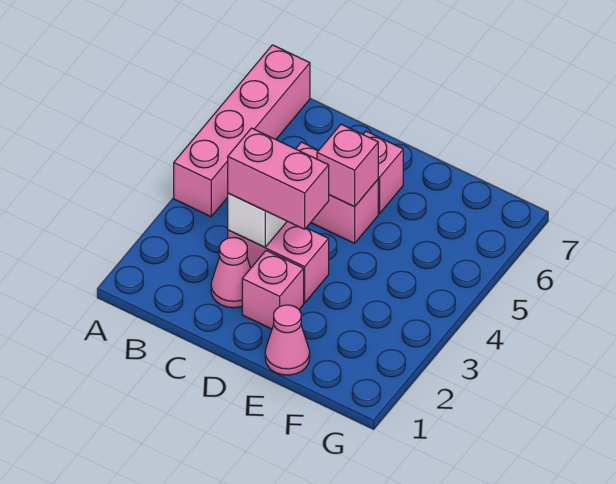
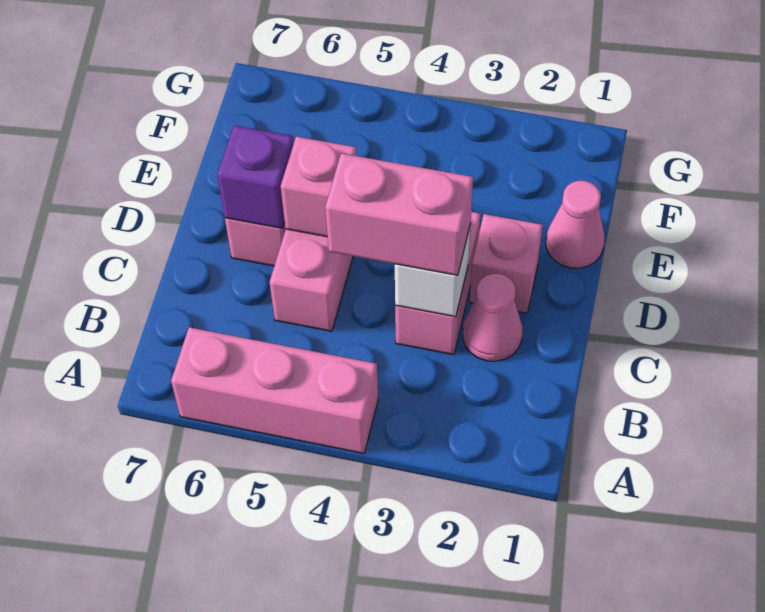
pink 1x4 brick [174,45,310,217] -> pink 1x3 brick [171,327,378,453]
pink 1x2 brick [228,128,329,229] -> pink 1x2 brick turned to [325,153,473,275]
none -> purple 1x1 brick [217,126,294,228]

